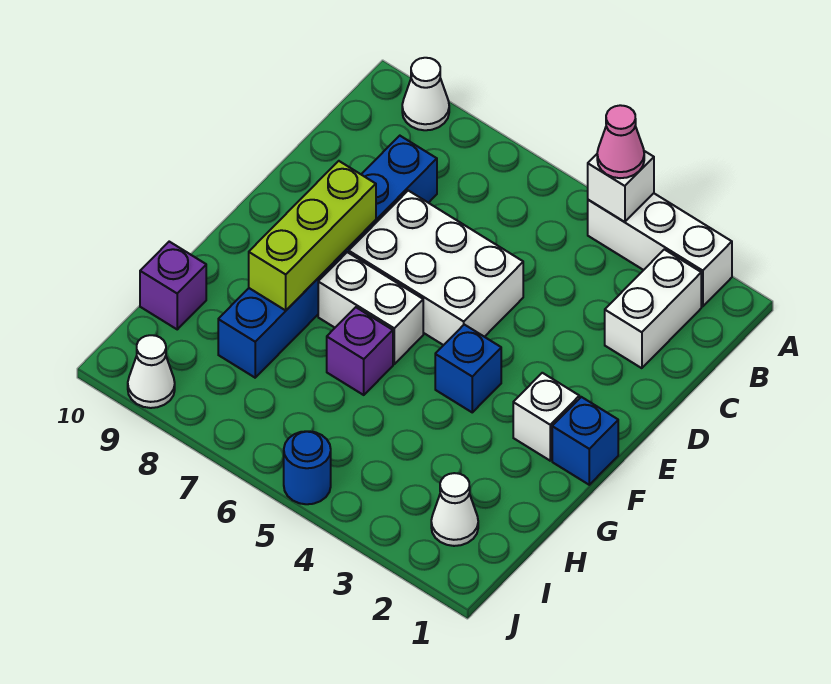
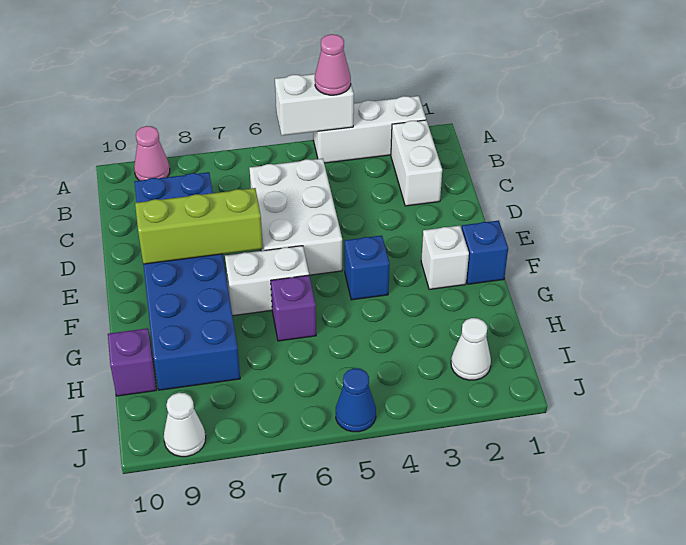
white 1x1 brick [588,151,654,222] -> white 1x2 brick [275,74,354,136]
white 1x1 cone [402,58,449,130] -> pink 1x1 cone [134,126,170,181]
blue 1x6 brick [218,136,437,378] -> blue 2x6 brick [134,172,240,390]
white 2x3 brick [349,191,523,345] -> white 2x3 brick turned to [249,159,342,275]
lime 1x3 brick [249,161,376,310] -> lime 1x3 brick turned to [135,188,263,264]
blue 1x1 round brick [284,431,331,504] -> blue 1x1 cone [336,368,376,432]

